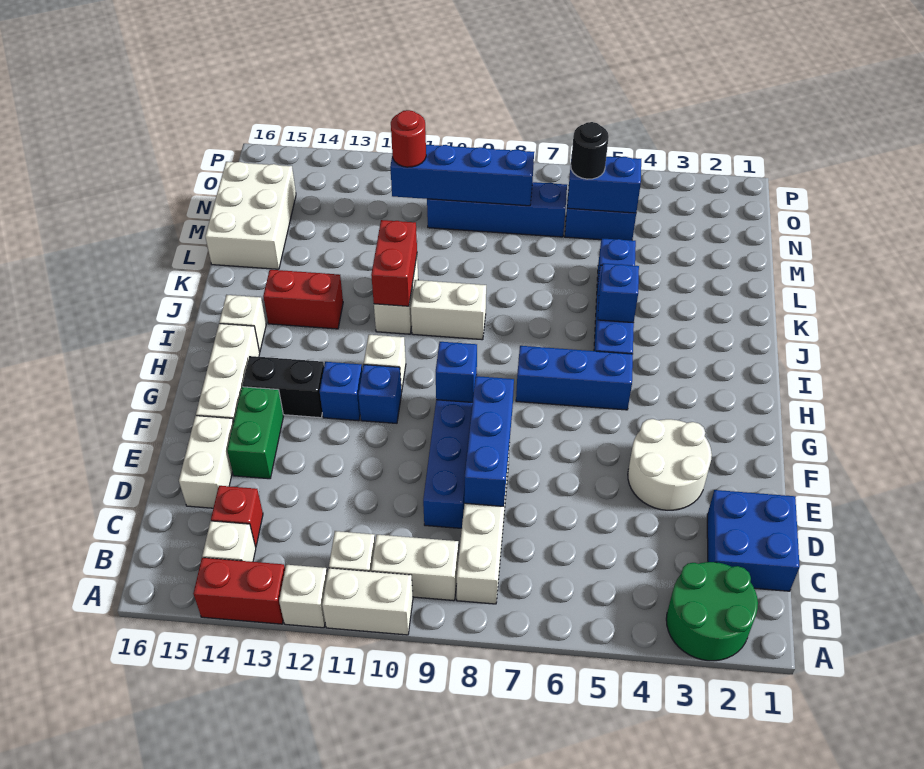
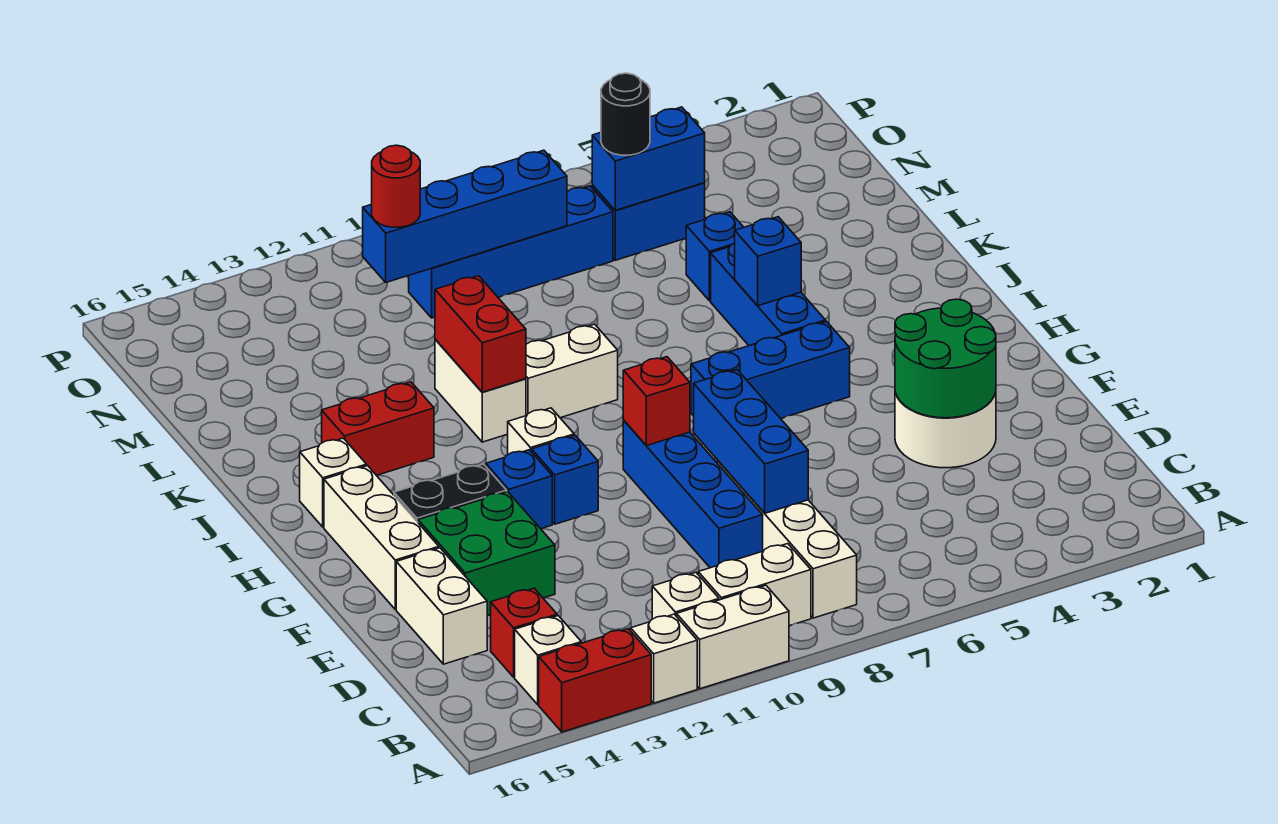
green 2x2 round brick [666,562,758,661] -> green 2x2 round brick moved to [895,299,996,418]
blue 2x2 brick [707,490,800,591] -> none
green 1x2 brick [227,387,283,479] -> green 2x2 brick [418,492,555,616]
blue 1x1 brick [436,342,477,402] -> red 1x1 brick [623,357,690,446]
white 2x3 brick [205,162,296,269] -> none

